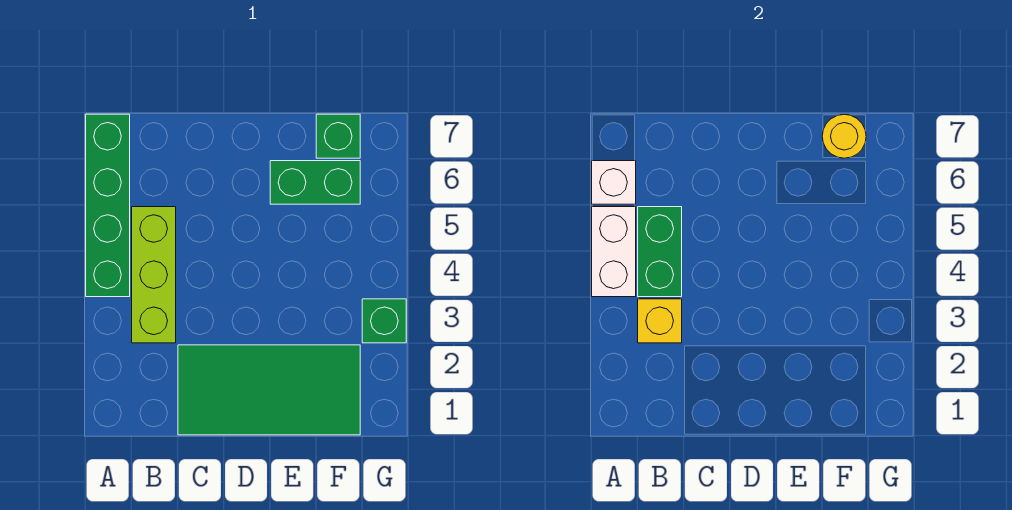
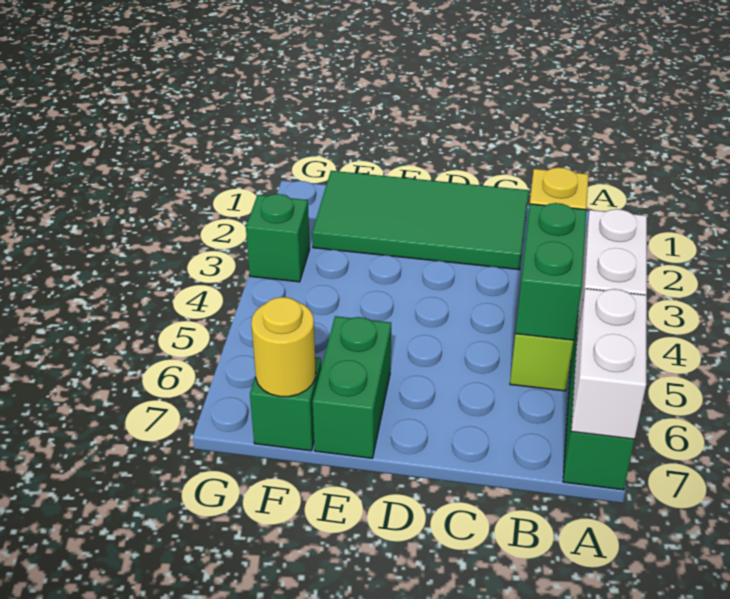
white 1x1 brick [592,161,636,204] -> white 1x2 brick [571,289,647,439]
green 1x2 brick [270,161,360,204] -> green 1x2 brick turned to [313,316,391,458]

